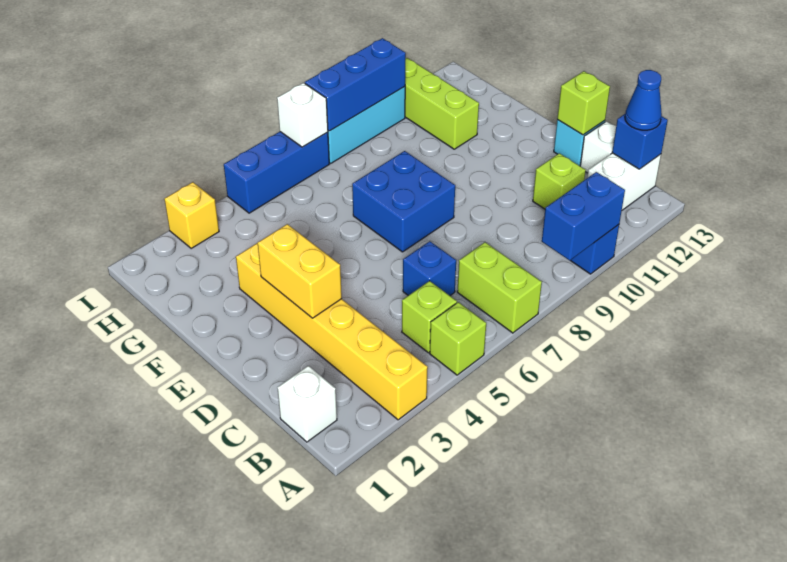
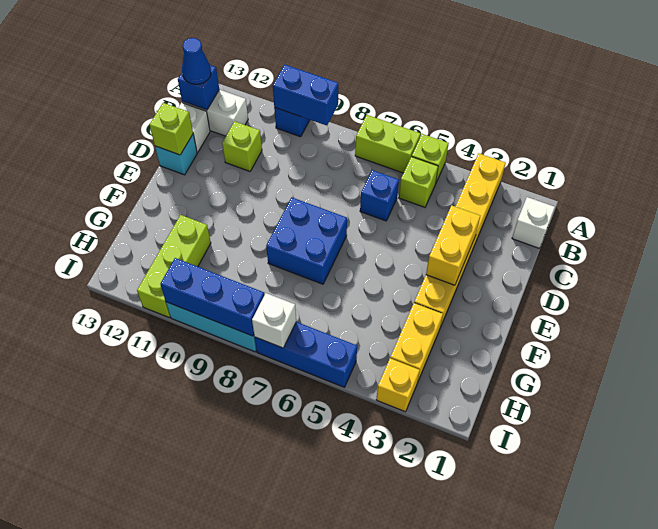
lime 1x2 brick [457,242,542,333] -> lime 1x2 brick turned to [355,115,421,173]
none -> yellow 1x2 brick [390,303,443,383]

